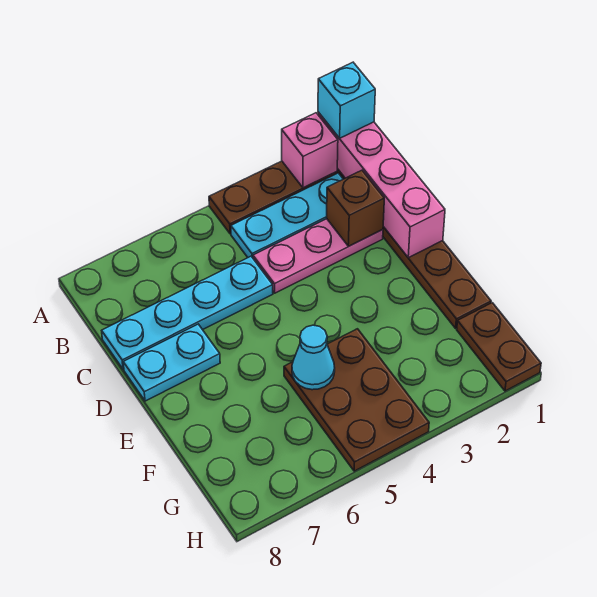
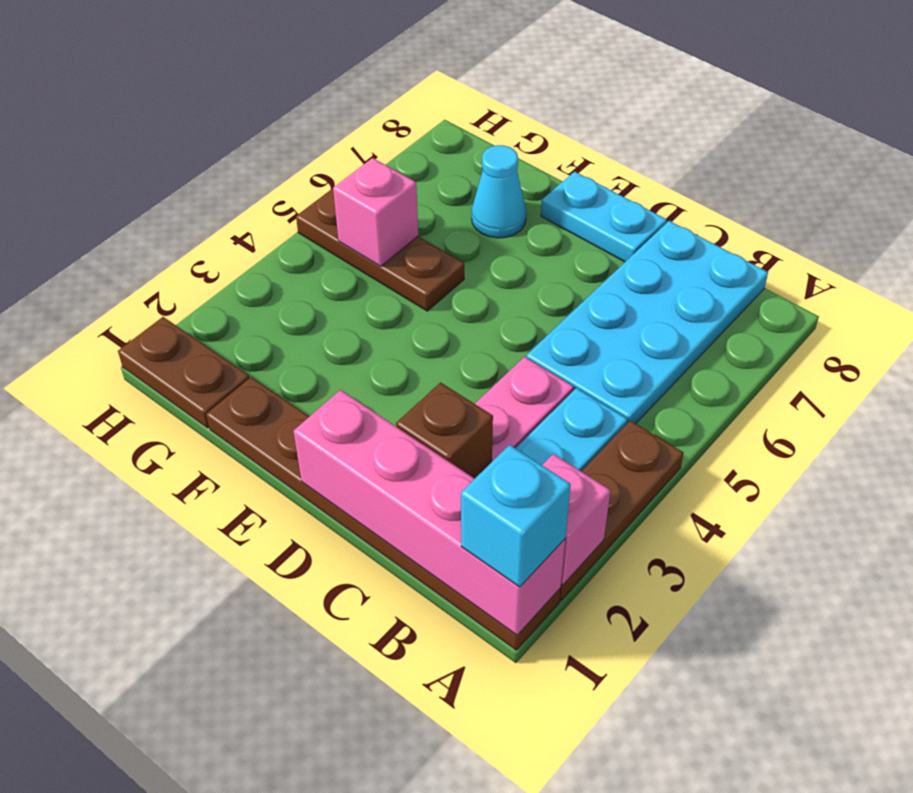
cyan 1x4 plate [102,256,273,369] -> cyan 2x4 plate [526,221,768,423]
cyan 1x2 plate [123,324,220,401] -> cyan 1x2 plate turned to [541,172,667,262]
brown 2x3 plate [284,329,429,471] -> brown 1x3 plate [296,188,464,311]
cyan 1x1 cone [292,325,335,390] -> cyan 1x1 cone moved to [472,145,526,238]
none -> pink 1x1 brick [333,158,418,267]

